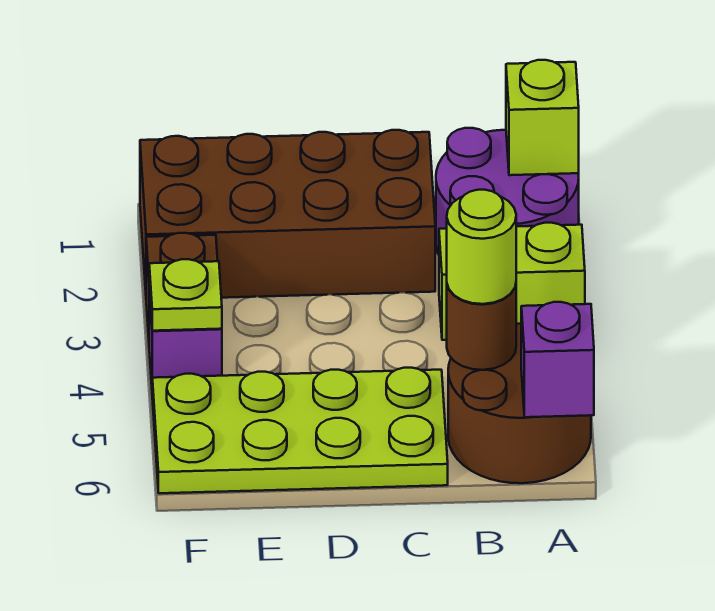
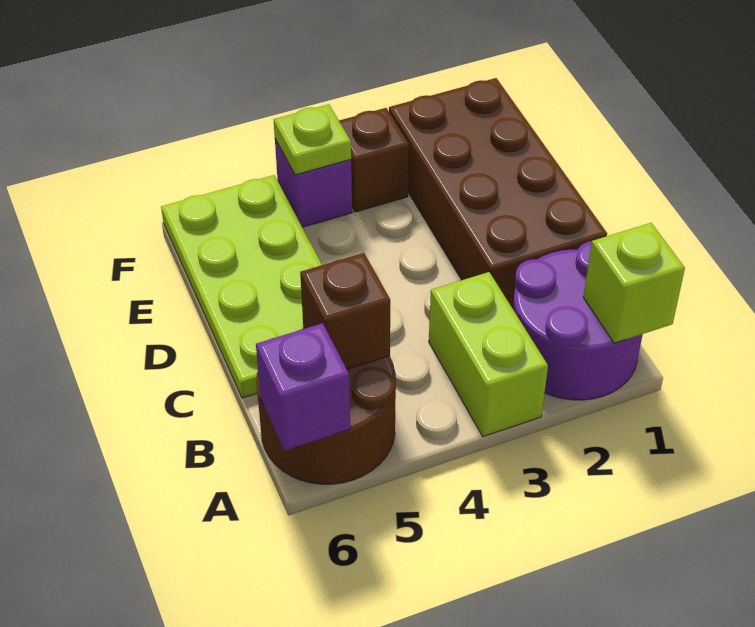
brown 1x1 round brick [447,285,516,370] -> brown 1x1 brick [300,253,390,369]
lime 1x1 round brick [447,190,516,304] -> none

